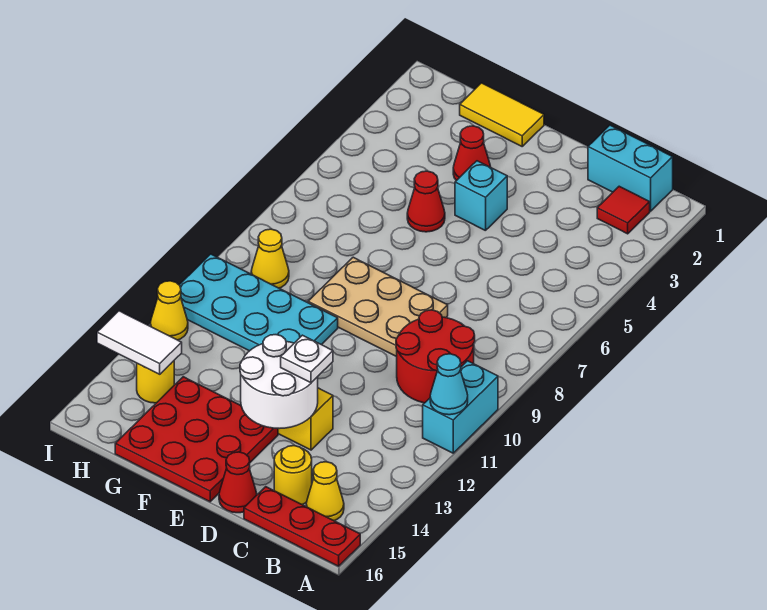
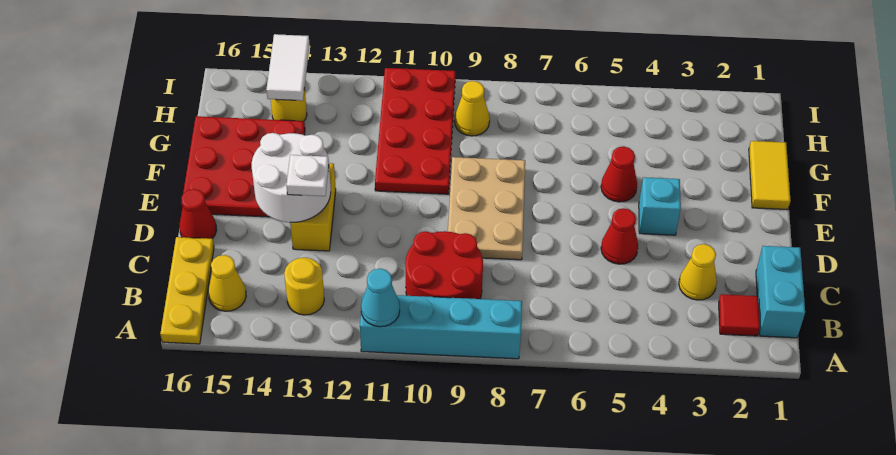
cyan 1x2 brick [423,361,498,453] -> cyan 1x4 brick [360,294,522,359]
red 1x3 plate [244,487,360,566] -> yellow 1x3 plate [160,237,214,344]
yellow 1x1 round brick [274,446,312,504] -> yellow 1x1 round brick moved to [284,258,324,315]
red 1x1 cone [453,126,491,181] -> red 1x1 cone moved to [601,208,638,264]
cyan 2x4 plate [180,254,338,351] -> red 2x4 plate [375,68,455,194]
yellow 1x1 cone [150,281,188,340] -> yellow 1x1 cone moved to [679,244,717,300]

